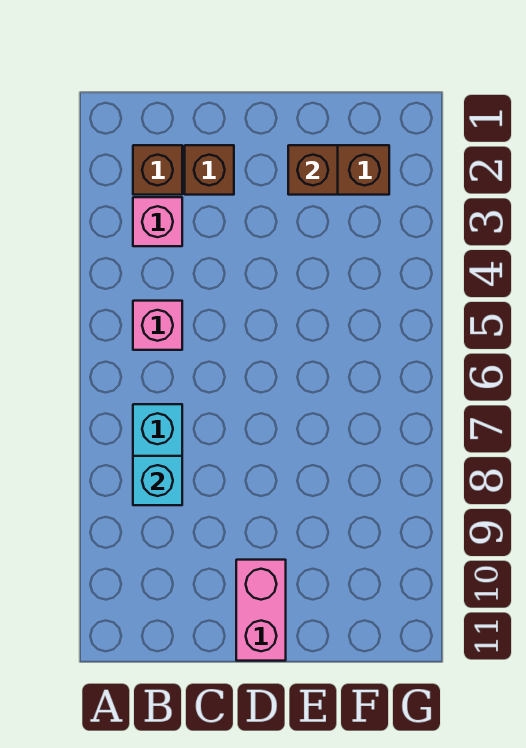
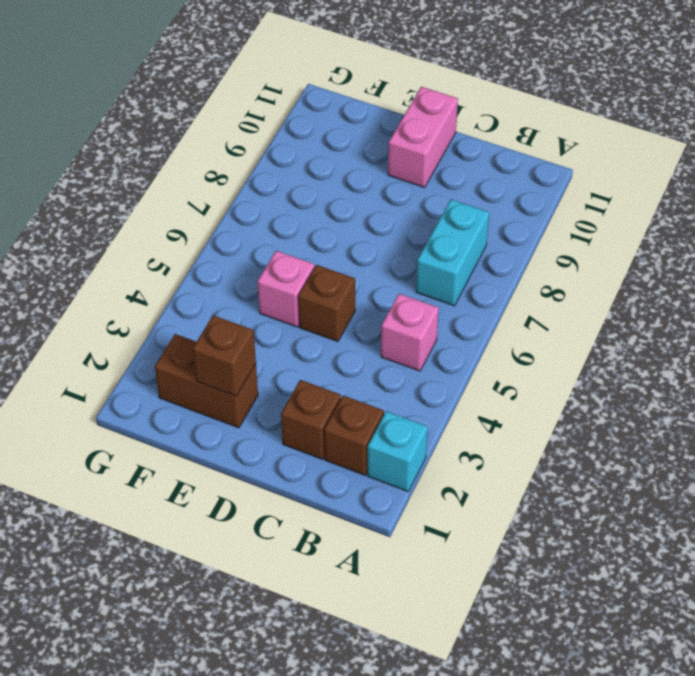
pink 1x1 brick [133,197,182,246] -> pink 1x1 brick moved to [258,251,315,327]
cyan 1x1 brick [133,456,182,505] -> cyan 1x1 brick moved to [368,411,428,492]
none -> brown 1x1 brick [298,265,355,341]

